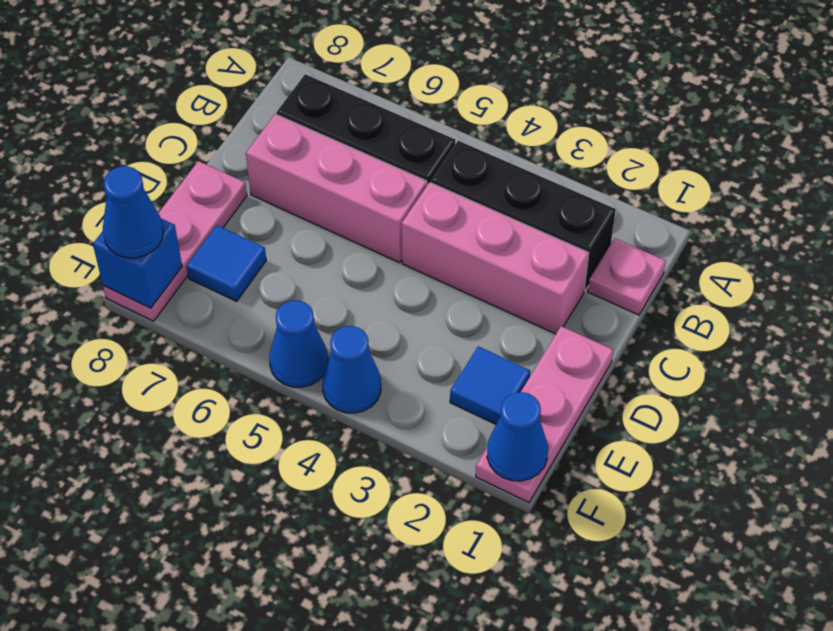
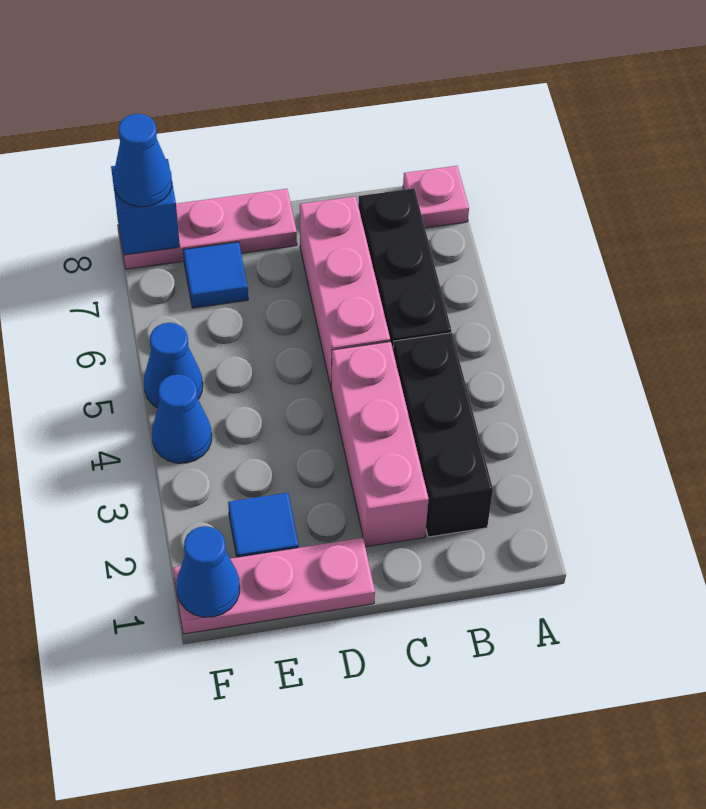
pink 1x1 plate [588,238,666,315] -> pink 1x1 plate moved to [403,166,469,228]

